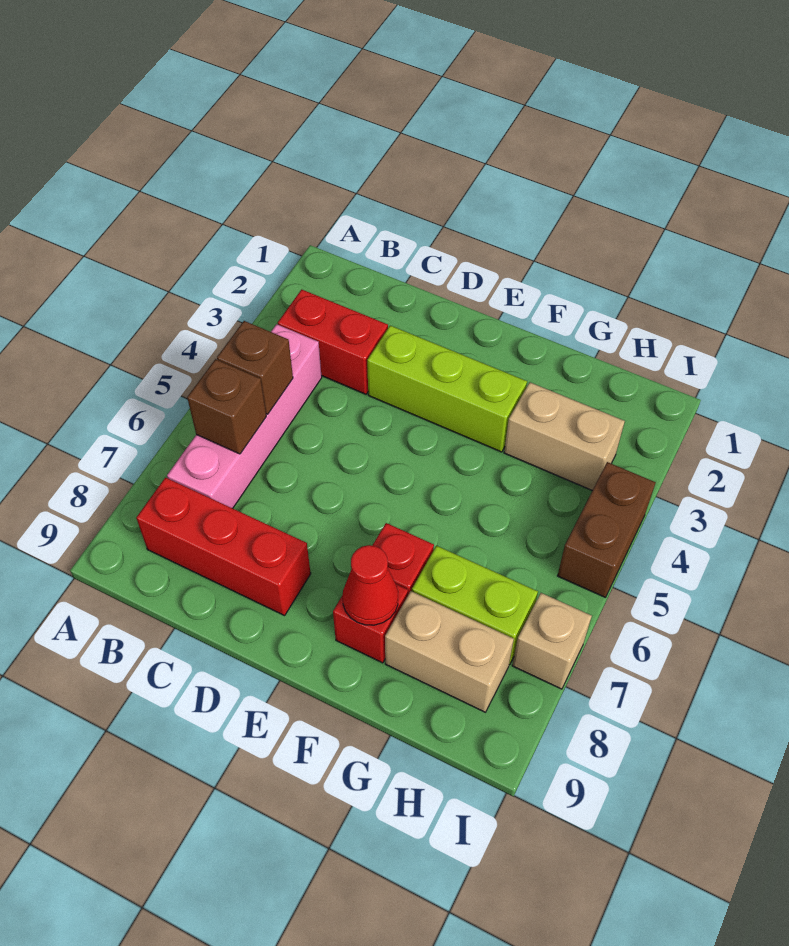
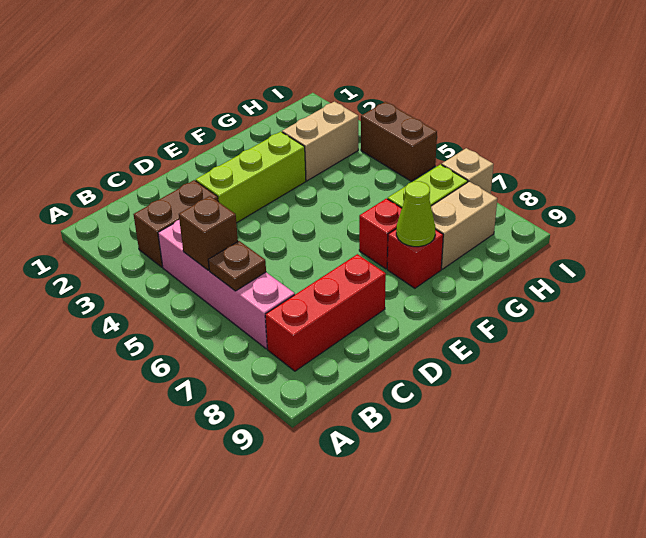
red 1x2 brick [278,290,388,394] -> brown 1x2 brick [133,180,218,267]
brown 1x1 brick [187,359,266,454] -> brown 1x1 plate [208,241,266,291]
red 1x1 cone [343,545,398,625] -> lime 1x1 cone [396,181,435,247]

